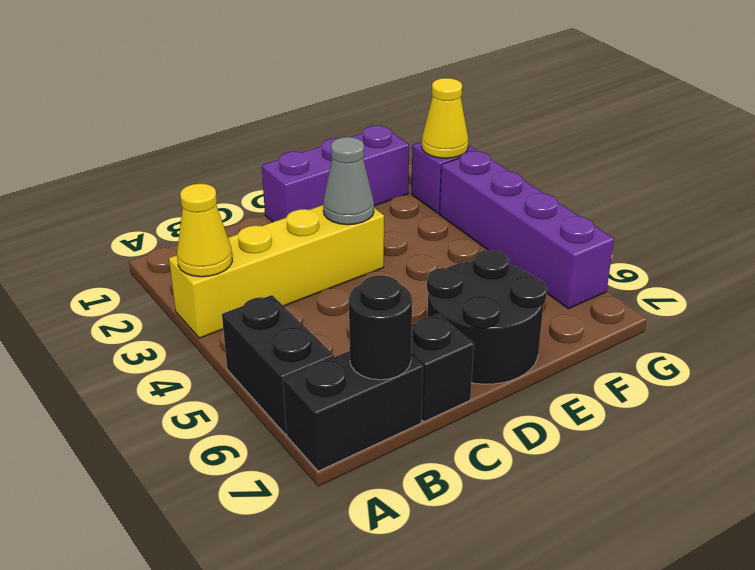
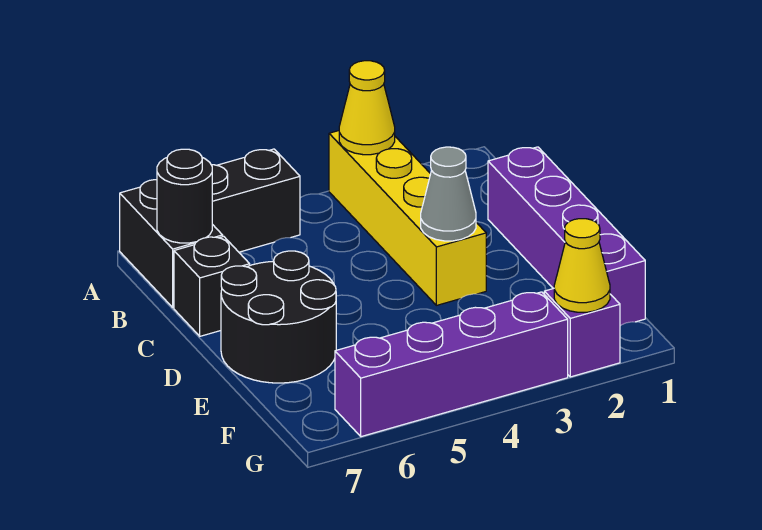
purple 1x3 brick [262,126,409,222] -> purple 1x4 brick [488,147,645,326]

